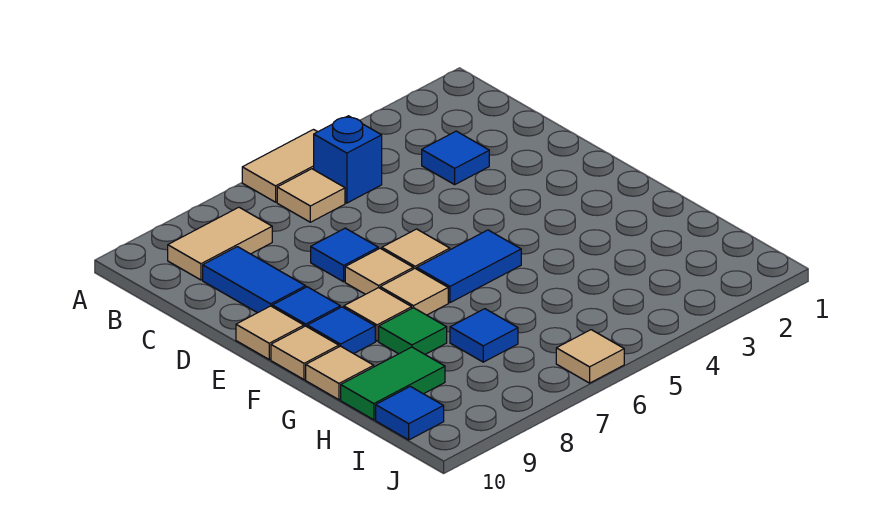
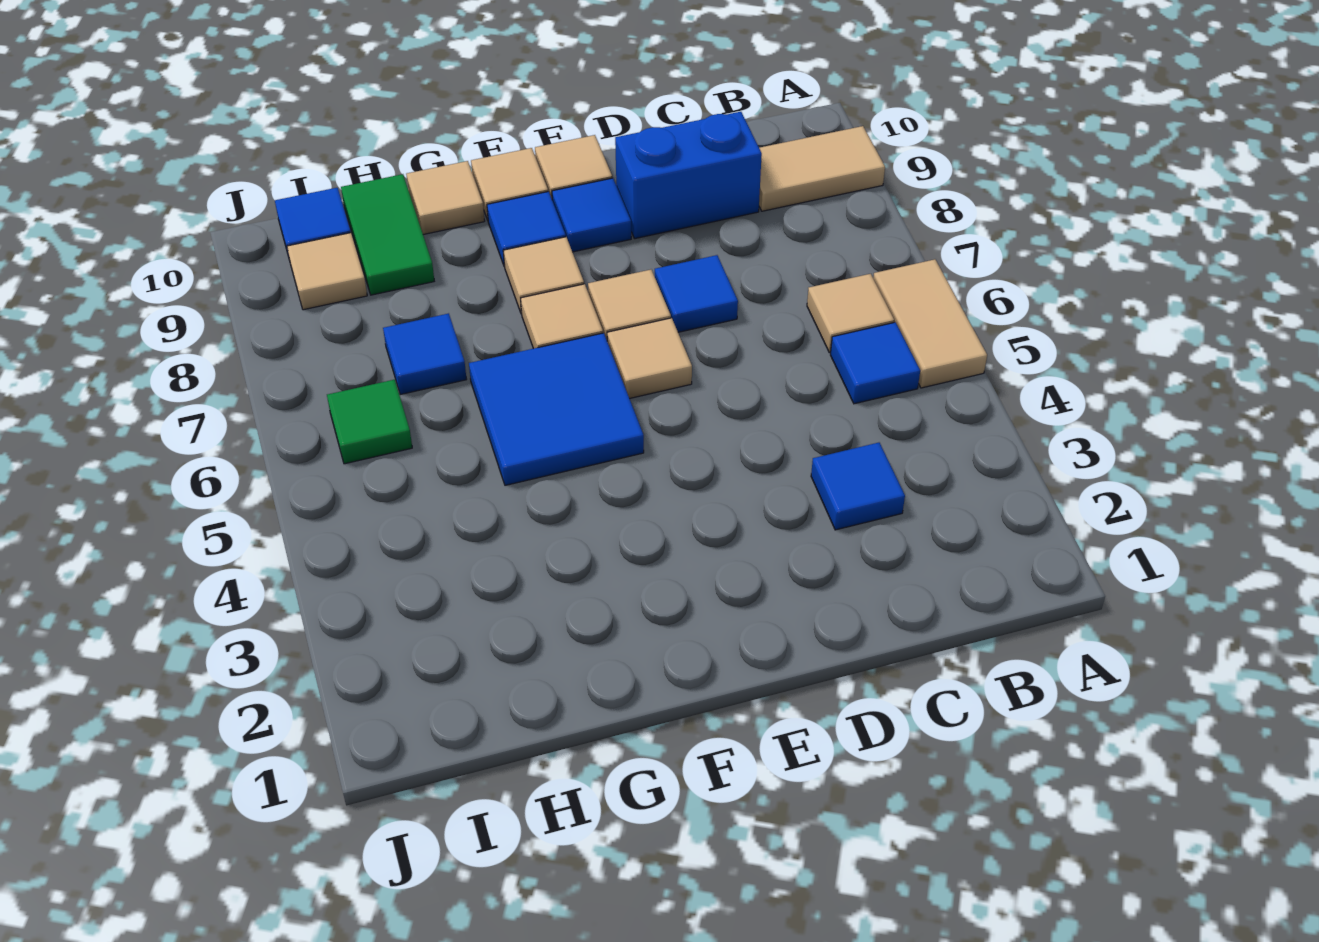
blue 1x1 brick [314,116,382,203] -> blue 1x1 tile [831,322,920,404]
tan 1x2 tile [168,207,272,280] -> tan 1x2 tile turned to [759,126,885,211]
blue 1x2 tile [203,247,306,313] -> blue 1x2 brick [615,112,762,239]
blue 1x2 tile [417,230,521,303] -> blue 2x2 tile [469,333,644,485]
green 1x1 tile [379,308,447,354] -> green 1x1 tile moved to [327,380,412,464]
tan 1x1 tile [556,330,624,383] -> tan 1x1 tile moved to [287,233,367,310]

